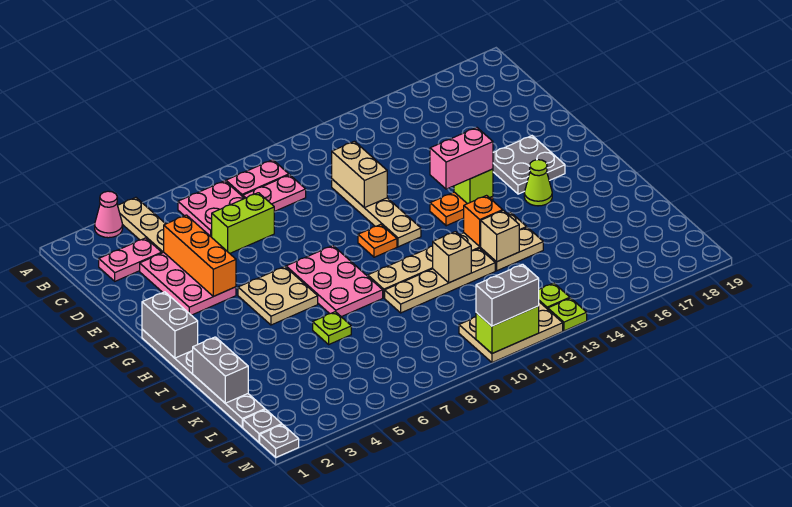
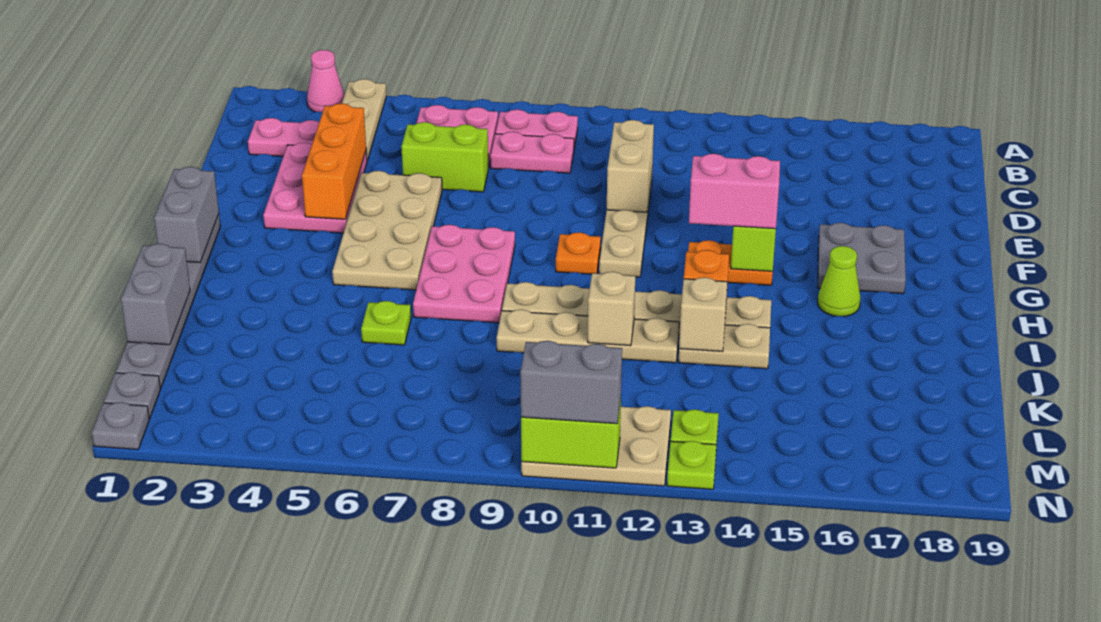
tan 2x2 plate [238,267,318,325] -> tan 2x4 plate [332,171,442,290]

